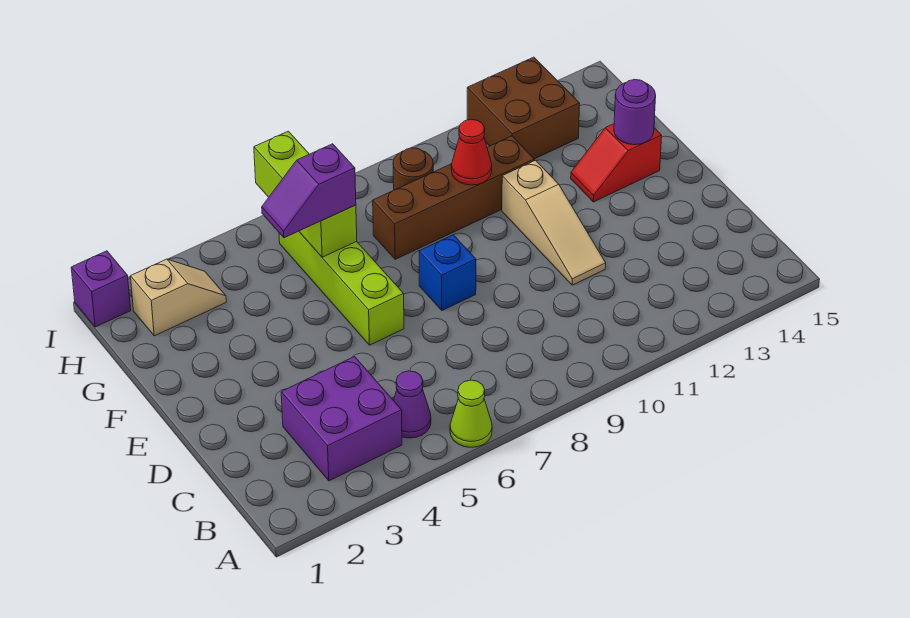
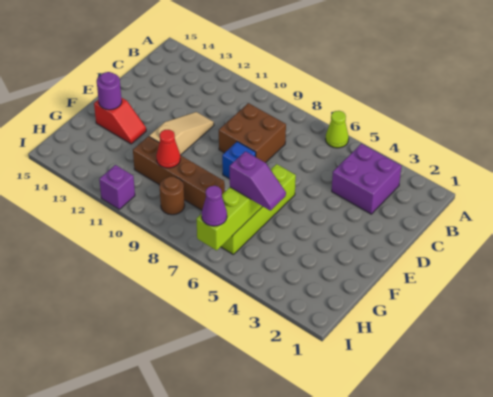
purple 1x1 cone [393,371,431,438] -> purple 1x1 cone moved to [202,186,227,226]
tan 1x2 slope [131,259,226,336] -> none
brown 2x2 brick [467,57,580,159] -> brown 2x2 brick moved to [219,103,286,163]
purple 1x1 brick [71,251,131,327] -> purple 1x1 brick moved to [99,165,135,209]

